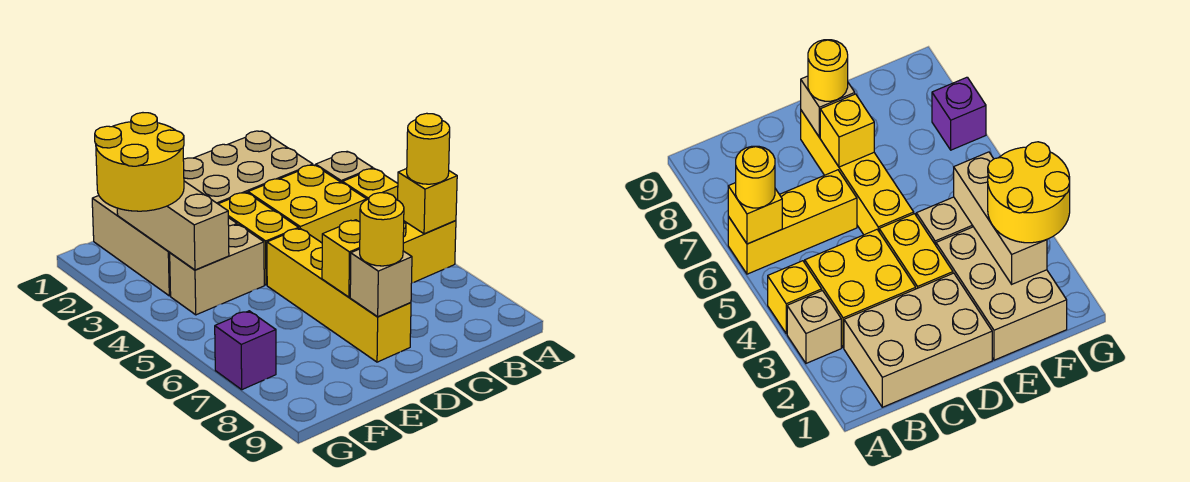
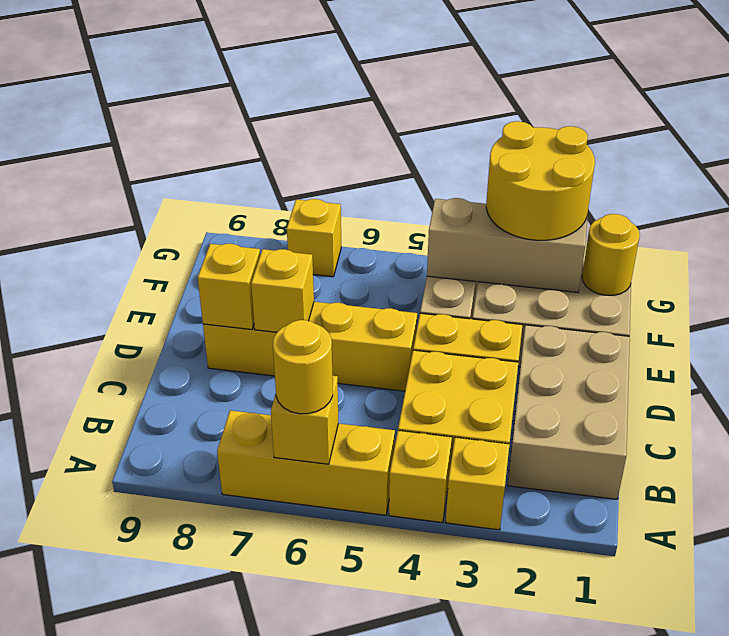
tan 1x1 brick [316,151,373,183] -> yellow 1x1 brick [446,438,510,530]
yellow 1x3 brick [403,221,456,283] -> yellow 1x3 brick turned to [217,410,395,515]
tan 1x1 brick [350,249,412,317] -> yellow 1x1 brick [198,244,260,330]
yellow 1x1 round brick [360,193,404,266] -> yellow 1x1 round brick moved to [582,214,640,295]
purple 1x1 brick [215,311,276,390] -> yellow 1x1 brick [287,199,341,277]

